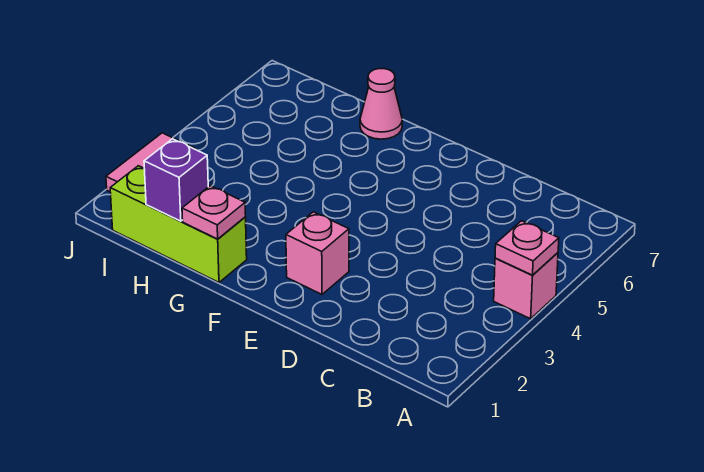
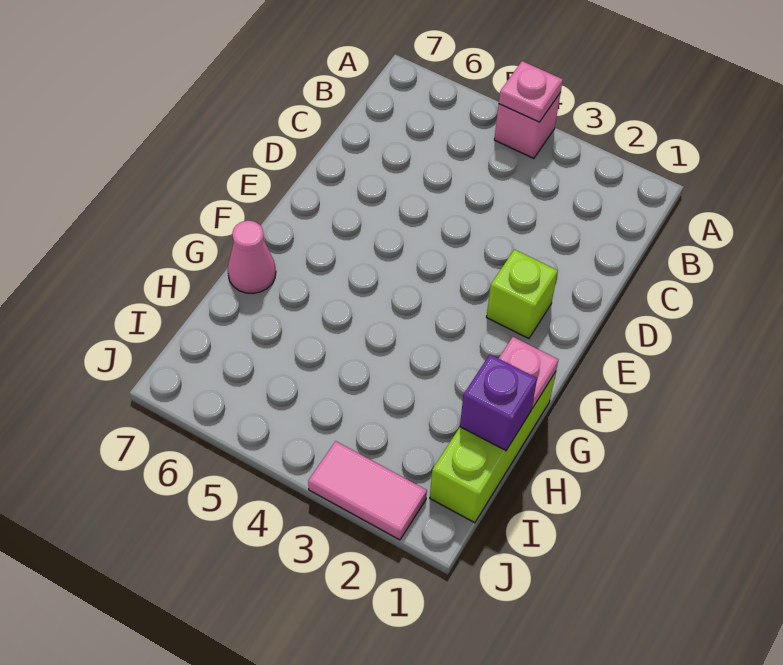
pink 1x1 brick [286,212,349,294] -> lime 1x1 brick [487,249,558,339]

